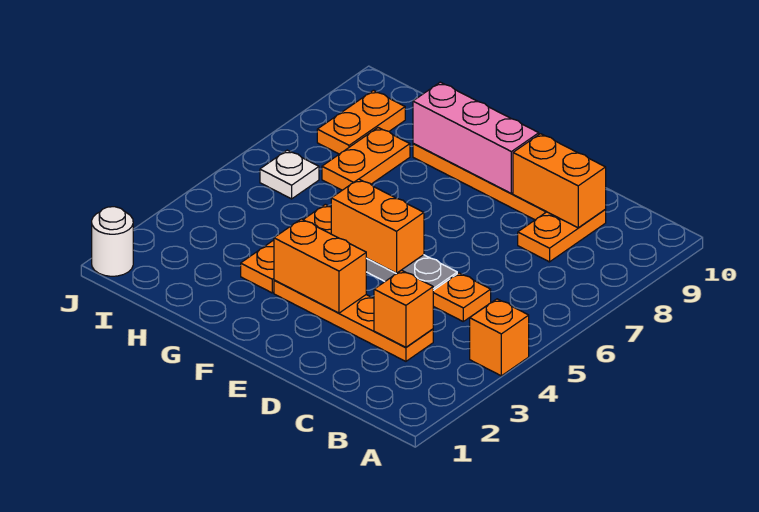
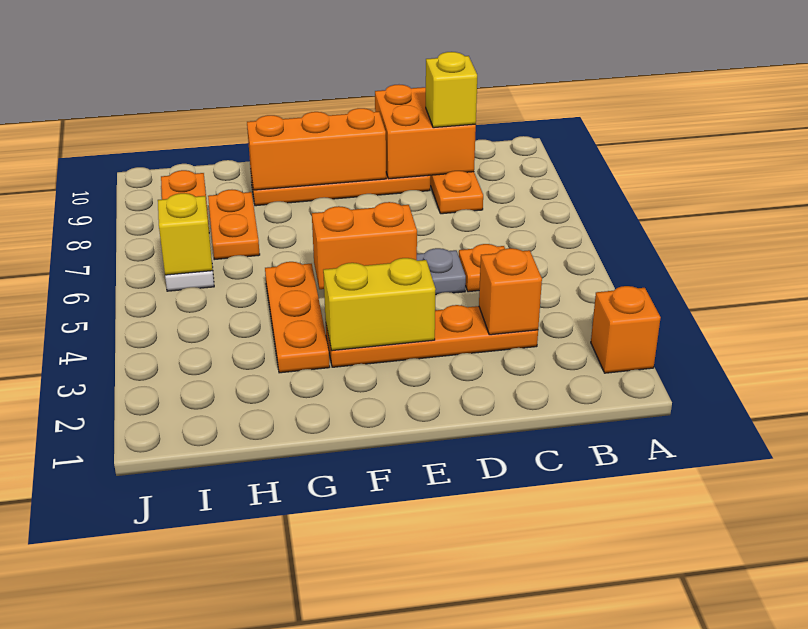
orange 1x1 brick [470,299,529,376] -> orange 1x1 brick moved to [591,286,661,373]
orange 1x2 brick [513,134,606,228] -> orange 2x2 brick [375,85,476,179]
none -> yellow 1x1 brick [426,52,477,128]
orange 1x2 brick [274,219,366,313] -> yellow 1x2 brick [323,258,436,351]
pink 1x3 brick [413,82,539,193] -> orange 1x3 brick [247,108,386,190]
none -> yellow 1x1 brick [158,193,213,275]
white 1x1 round brick [92,207,133,276] -> none

